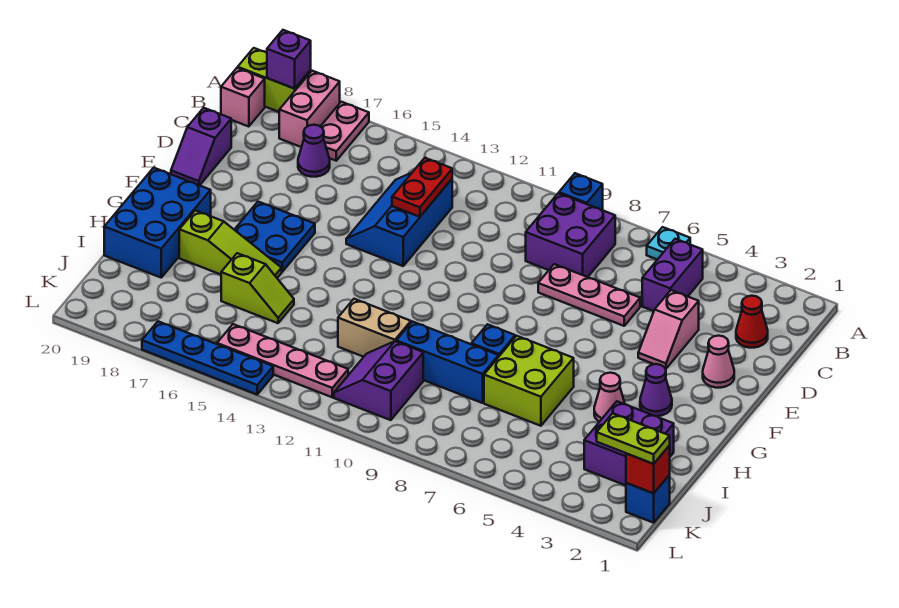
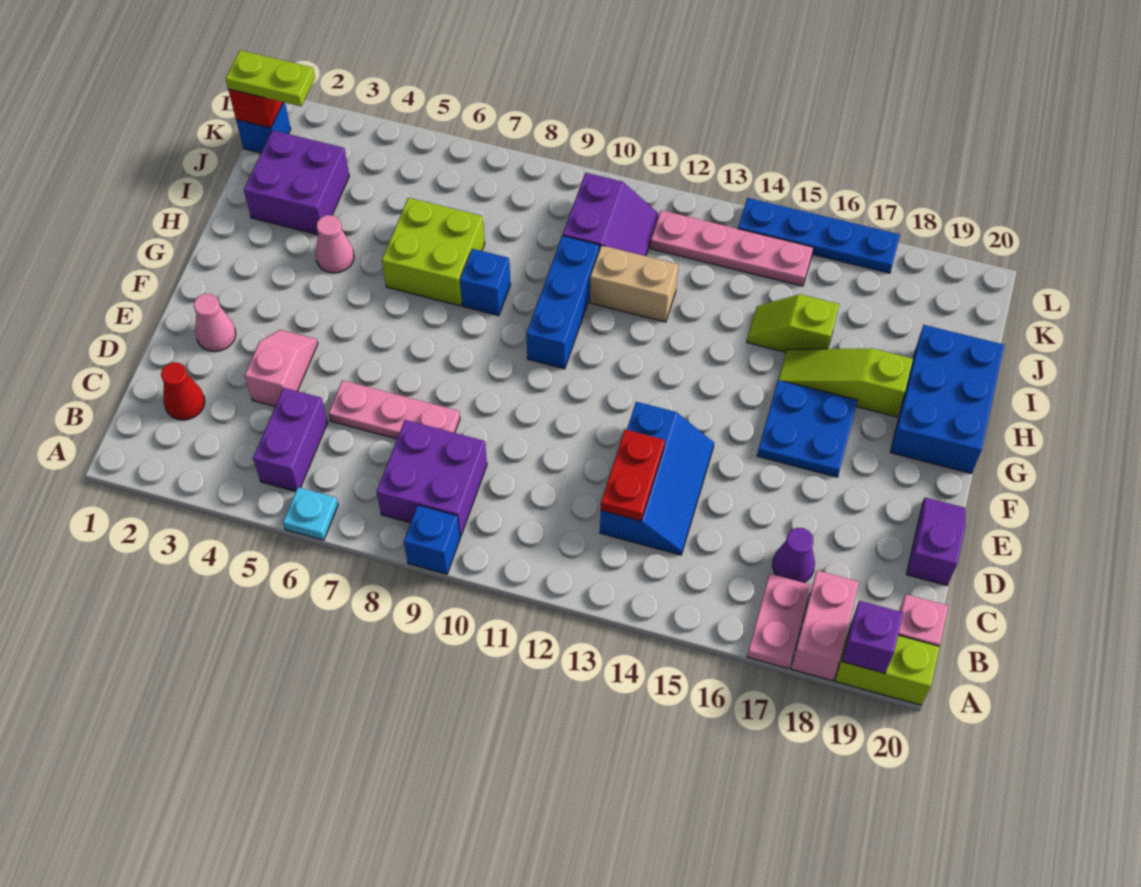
purple 1x1 cone [640,364,672,416] -> none
blue 1x3 brick [396,322,498,403] -> blue 1x3 brick turned to [526,236,599,369]

